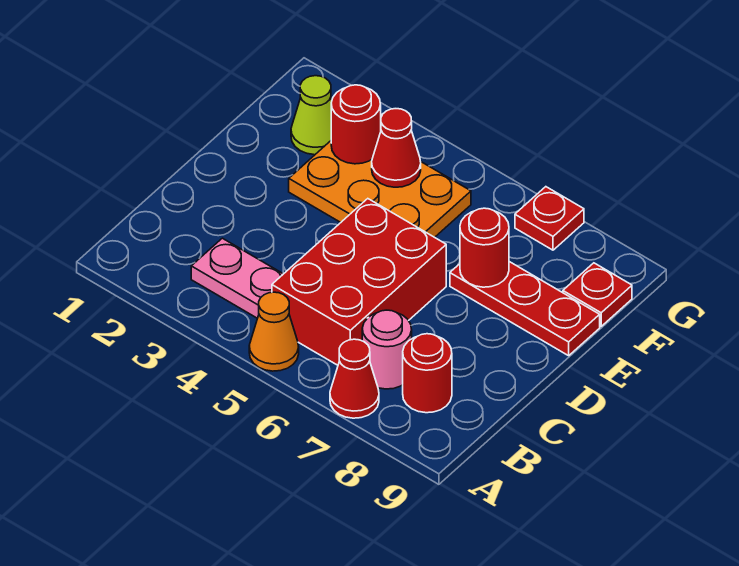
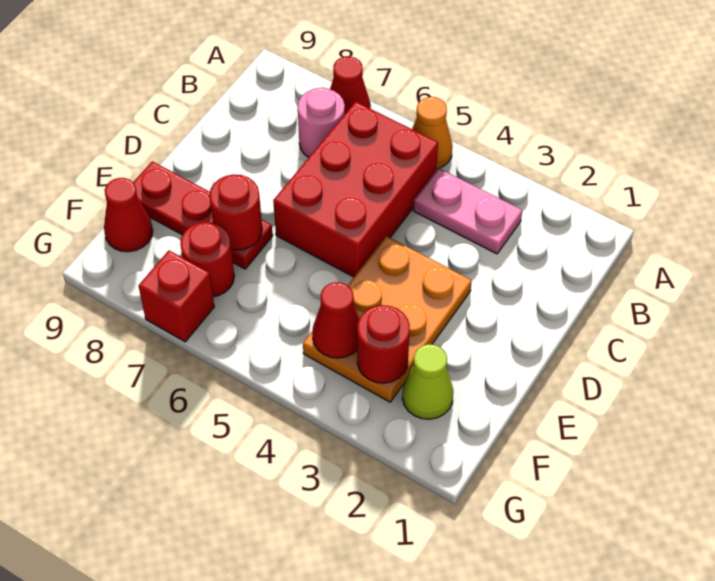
red 1x1 round brick [403,334,452,413] -> red 1x1 round brick moved to [180,222,234,297]
orange 2x3 plate [289,141,471,237] -> orange 2x3 plate turned to [303,236,472,402]
red 1x1 plate [563,263,632,326] -> red 1x1 cone [104,178,153,252]
red 1x1 plate [515,187,584,250] -> red 1x1 brick [139,251,214,342]

